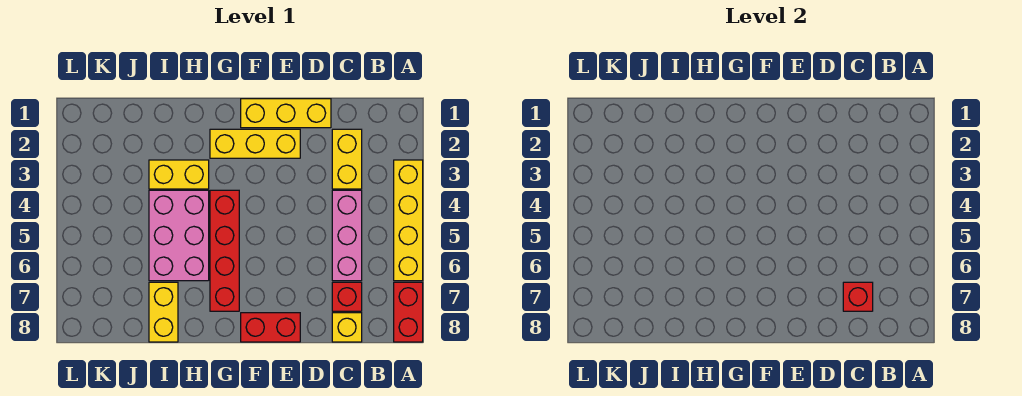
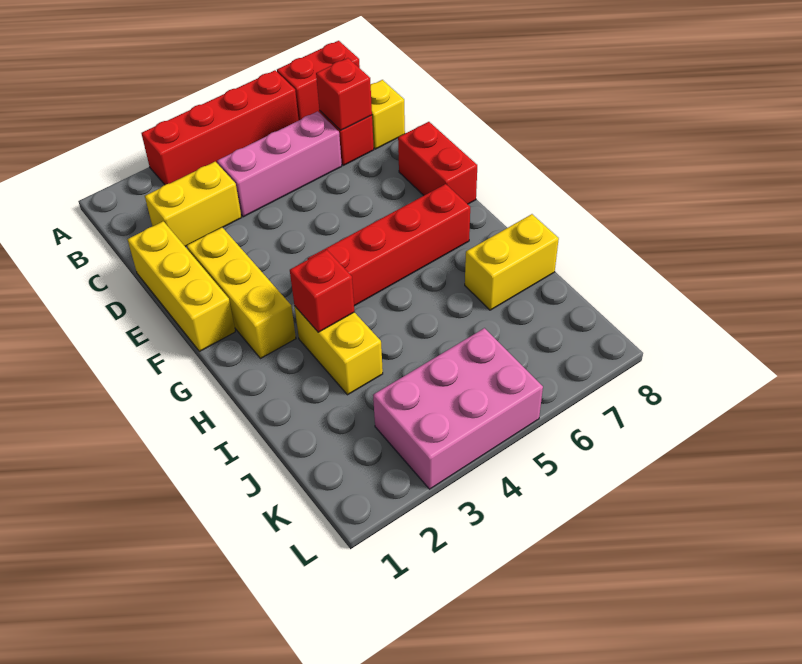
yellow 1x4 brick [394,160,423,281] -> red 1x4 brick [141,70,299,185]
none -> red 1x1 brick [290,250,355,332]
pink 2x3 brick [149,190,209,281] -> pink 2x3 brick moved to [373,328,543,489]

